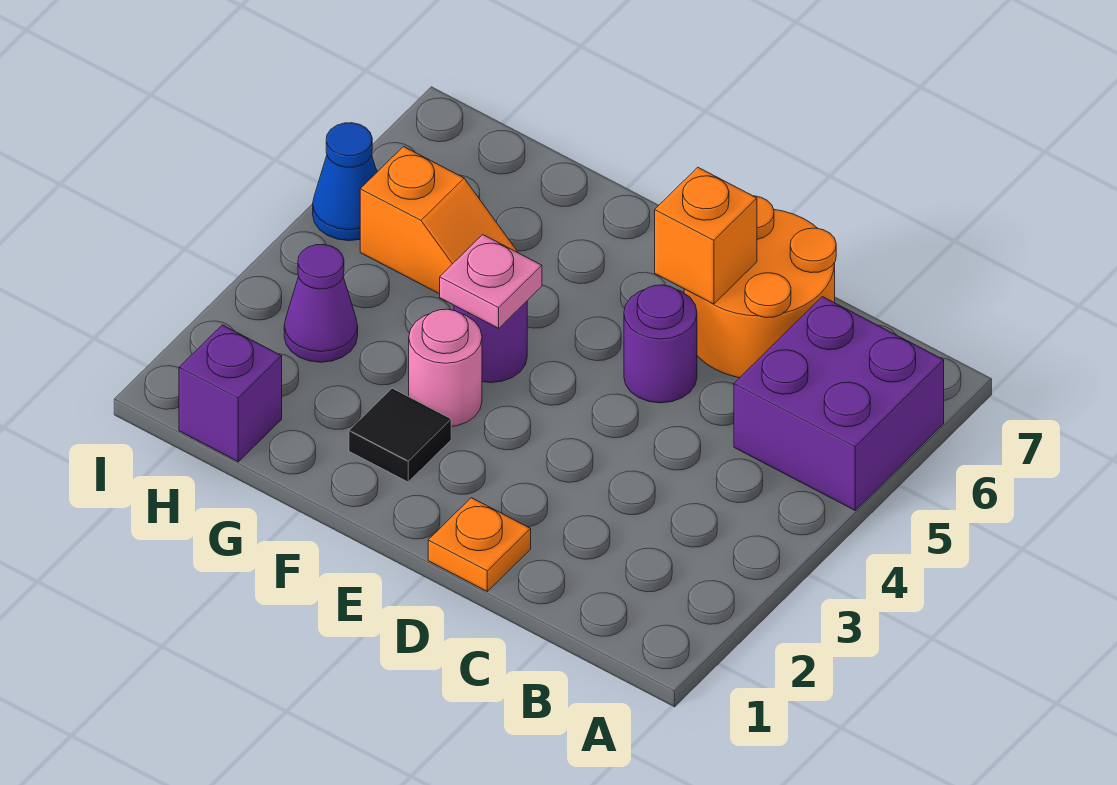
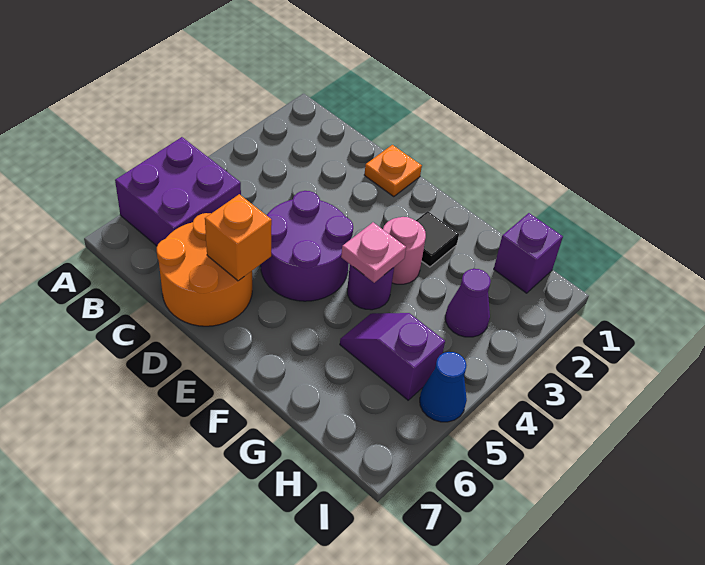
purple 1x1 round brick [624,285,697,403] -> purple 2x2 round brick [261,191,353,301]
orange 1x2 slope [360,147,518,294] -> purple 1x2 slope [340,313,445,400]

